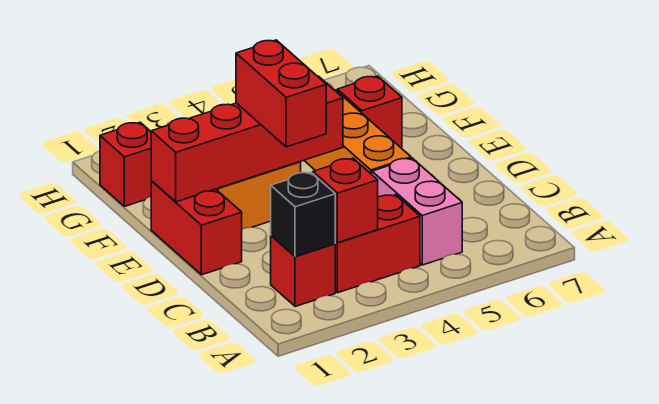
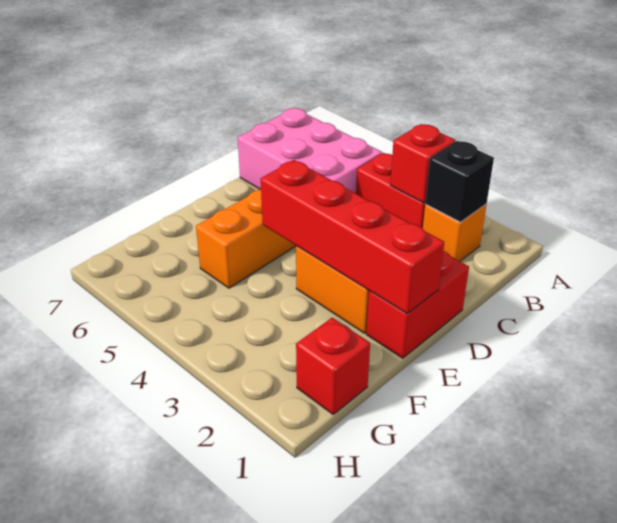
red 1x1 brick [271,236,335,307] -> orange 1x1 brick [423,204,487,261]
pink 1x2 brick [372,158,462,265] -> pink 2x3 brick [238,108,382,193]
red 1x2 brick [236,40,326,147] -> none
red 1x1 brick [337,76,402,148] -> none

